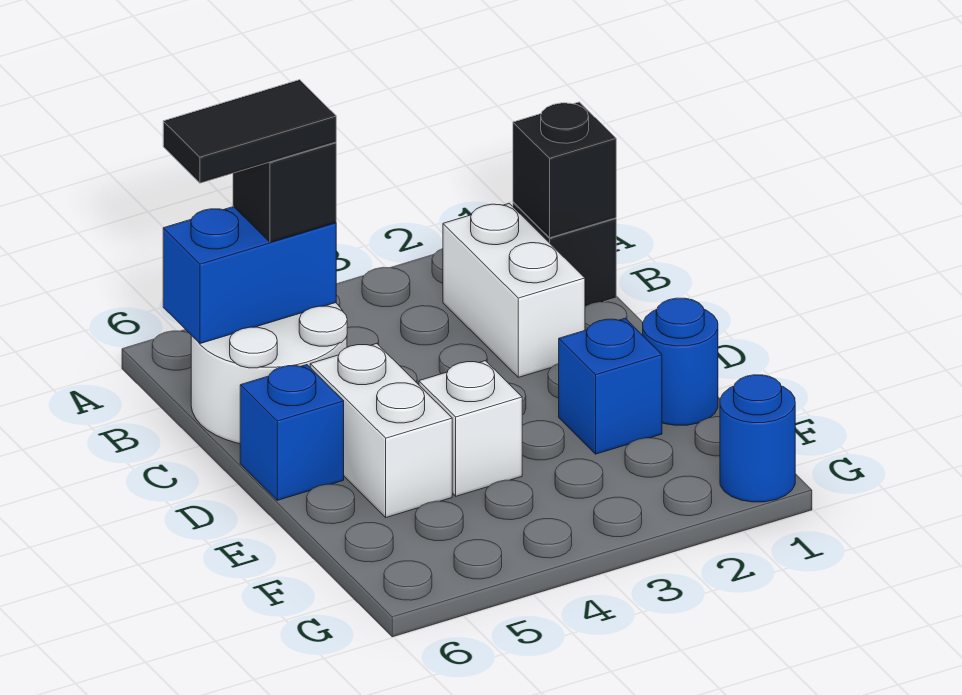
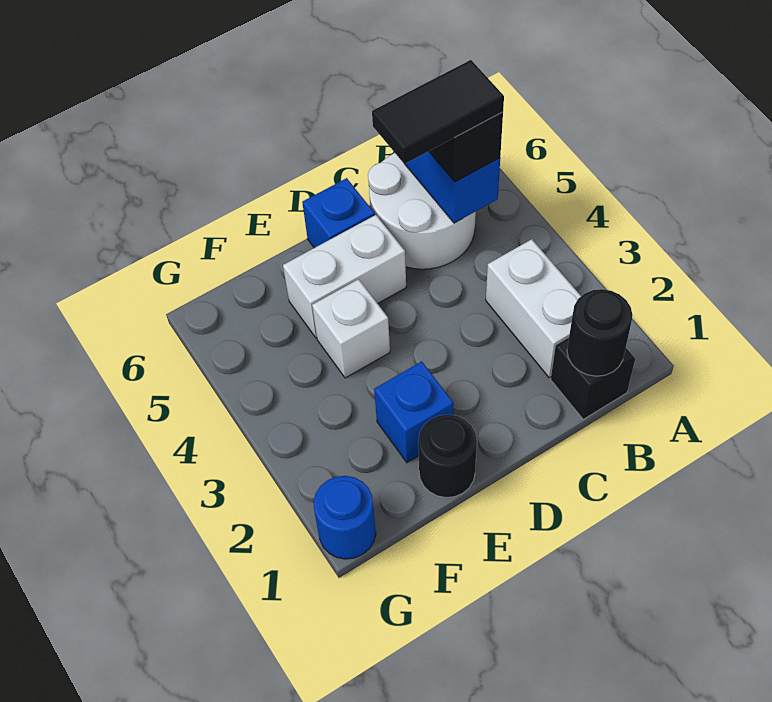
black 1x1 brick [513,102,616,238] -> black 1x1 round brick [567,289,632,376]
white 1x2 brick [443,203,585,377] -> white 1x2 brick turned to [486,239,581,378]
black 1x2 tile [163,80,336,183] -> black 1x2 tile turned to [372,60,504,164]
blue 1x1 round brick [643,298,718,425] -> black 1x1 round brick [418,415,477,498]

